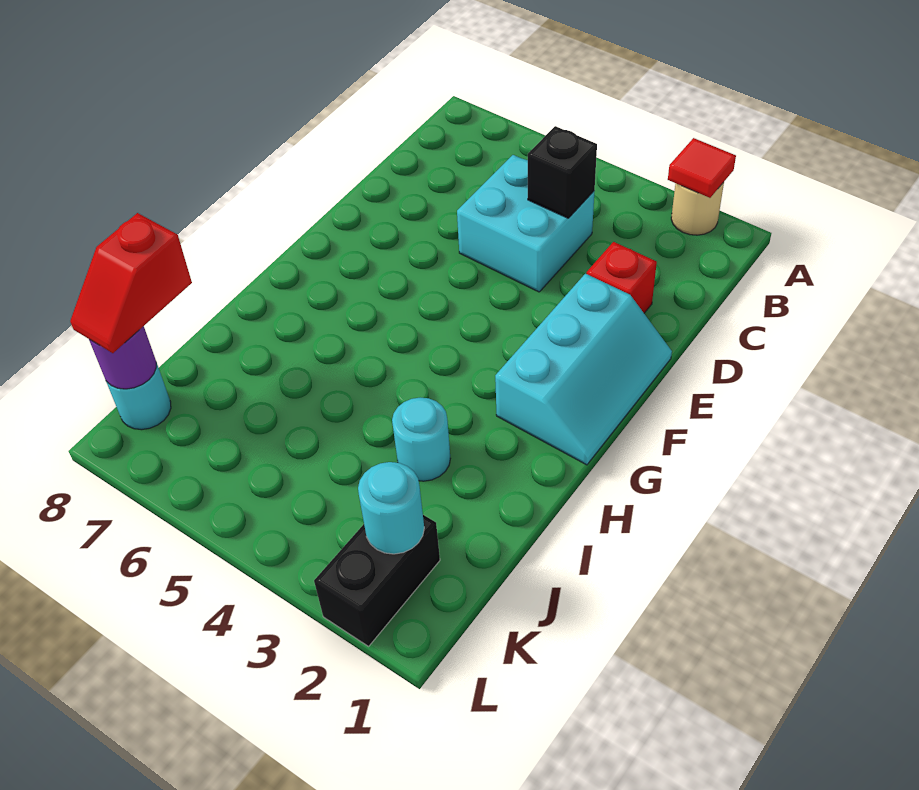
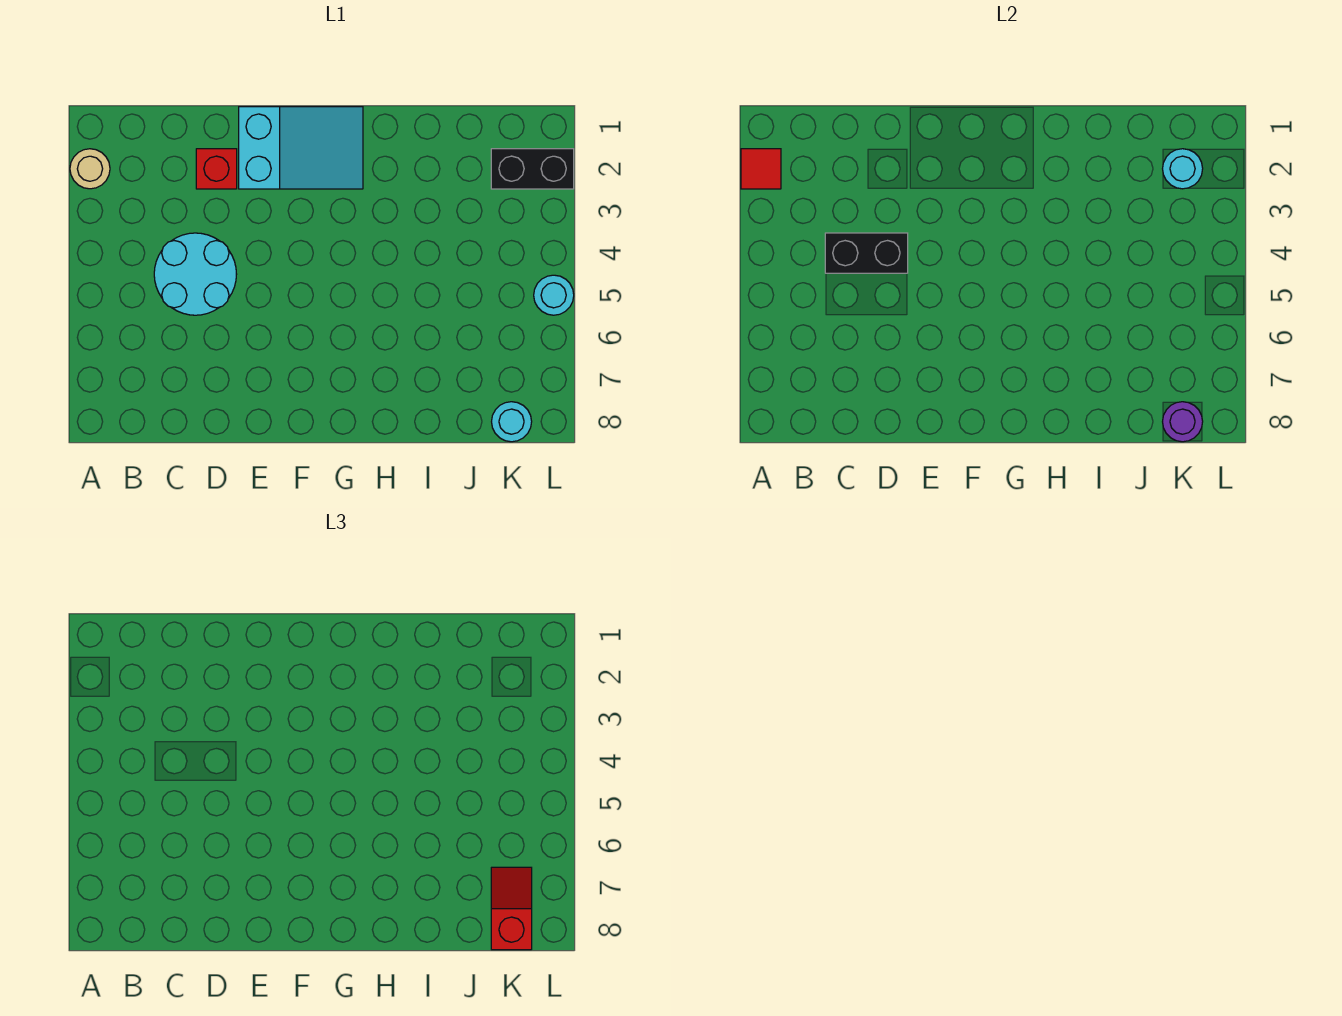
cyan 2x2 brick [457,155,594,292] -> cyan 2x2 round brick [154,233,237,315]
black 1x1 brick [528,126,597,218] -> black 1x2 brick [825,233,908,273]
cyan 2x3 slope [495,274,672,465] -> cyan 2x3 slope turned to [239,107,363,189]
cyan 1x1 round brick [392,398,450,481] -> cyan 1x1 round brick moved to [534,275,574,315]
red 1x2 slope [70,213,192,353] -> red 1x2 slope turned to [491,867,532,950]

